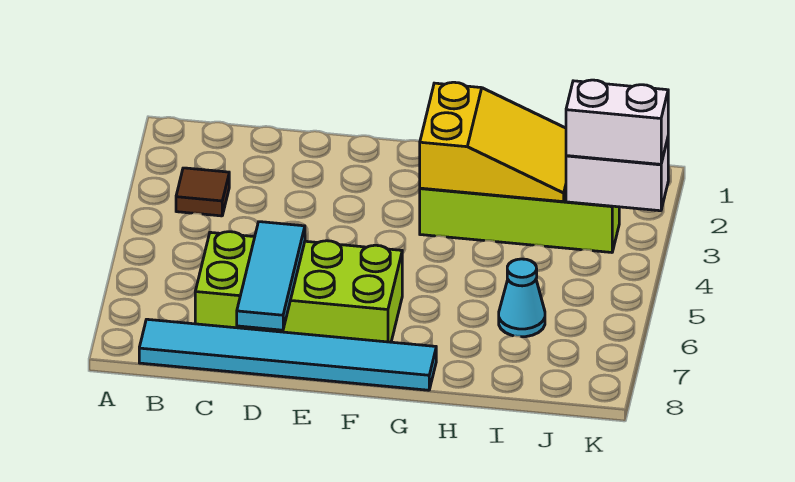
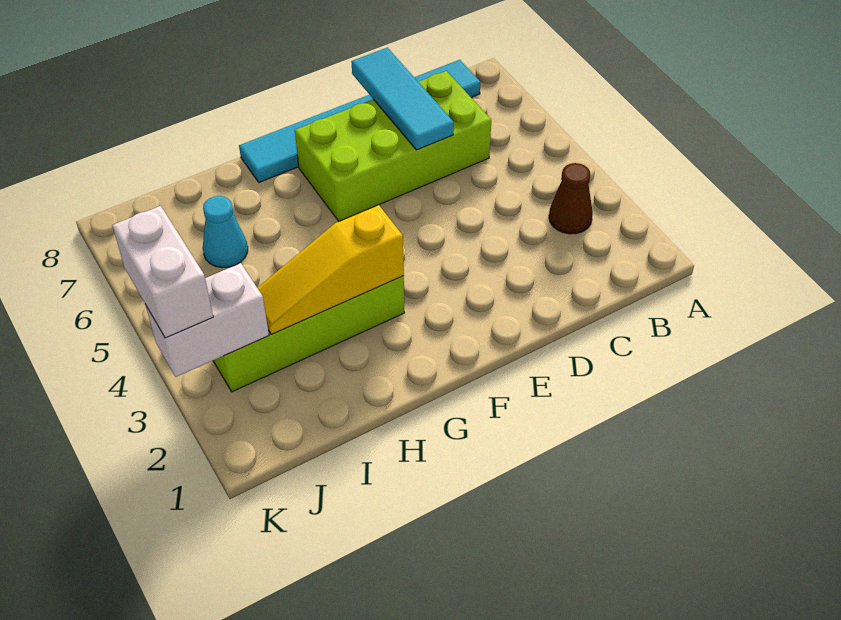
brown 1x1 tile [176,168,229,216] -> brown 1x1 cone [549,163,593,234]
yellow 2x3 slope [420,82,566,202] -> yellow 1x3 slope [258,205,404,334]
white 1x2 brick [566,80,668,164] -> white 1x2 brick turned to [112,206,213,338]

